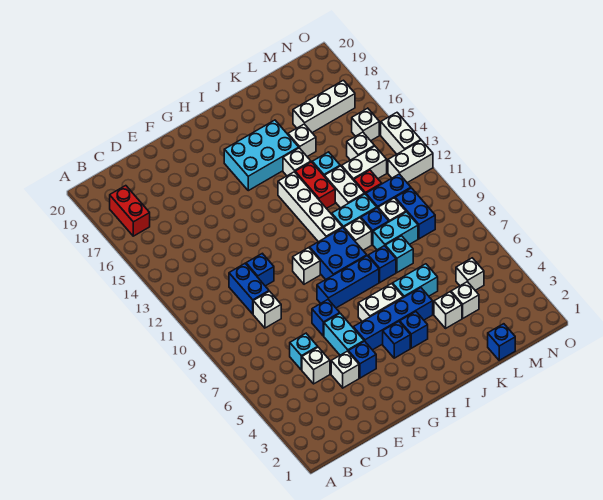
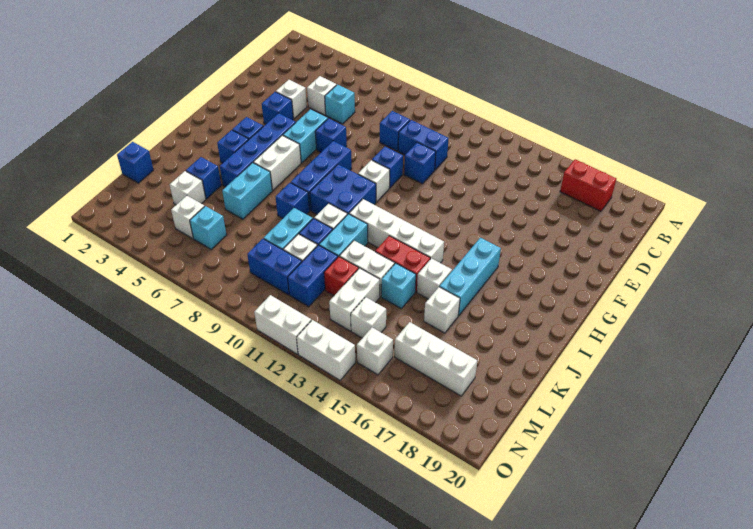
white 1x1 brick [253,291,281,328] -> blue 1x1 brick [380,111,410,151]
cyan 1x2 brick [324,313,364,355] -> cyan 1x2 brick turned to [283,109,328,163]
none -> blue 1x1 brick [372,147,403,188]
cyan 2x3 brick [224,120,299,191] -> cyan 1x3 brick [440,238,501,316]
white 1x1 brick [434,292,462,328] -> blue 1x1 brick [186,157,221,199]
cyan 1x1 brick [385,236,413,272] -> cyan 1x1 brick moved to [190,206,226,249]
white 1x3 brick [293,80,355,133] -> white 1x3 brick turned to [395,322,477,396]
white 1x2 brick [388,140,433,183] -> white 1x2 brick turned to [254,295,311,354]

